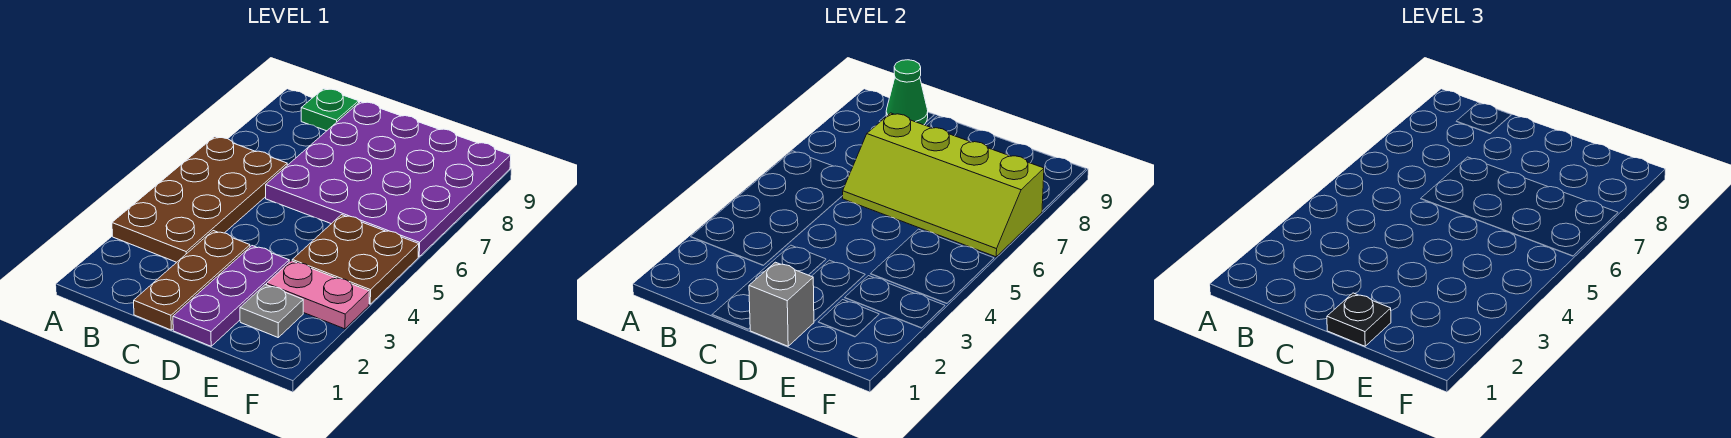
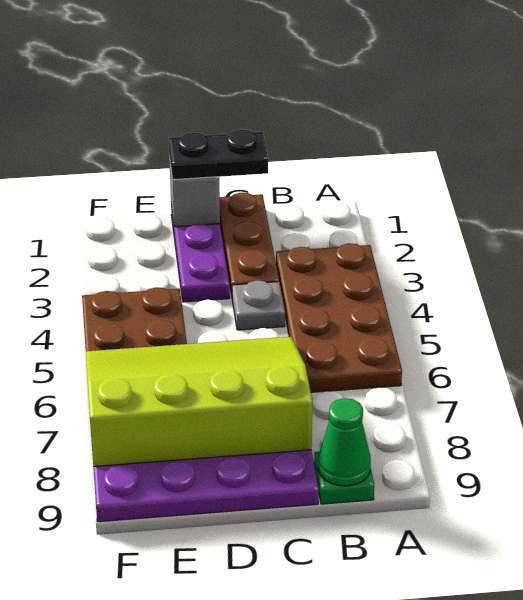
lime 2x4 slope [843,113,1044,257] -> lime 3x4 slope [86,337,312,467]
black 1x1 plate [1327,293,1391,346] -> black 1x2 plate [169,129,268,180]
grey 1x1 plate [240,285,303,337] -> grey 1x1 plate moved to [232,280,285,330]
pink 1x2 plate [267,261,369,329] -> none

